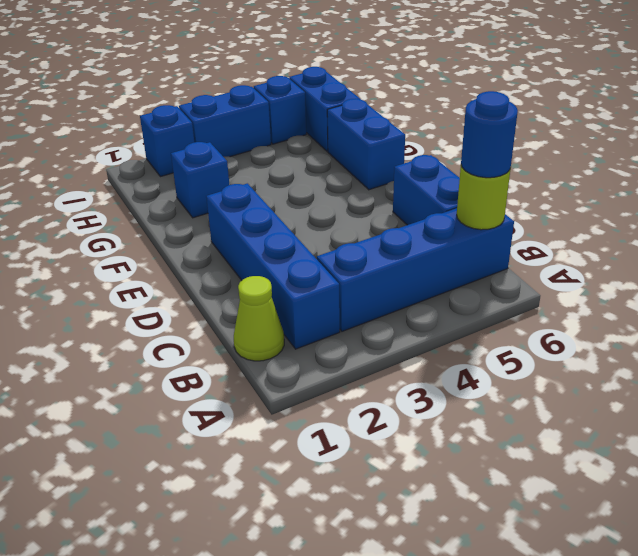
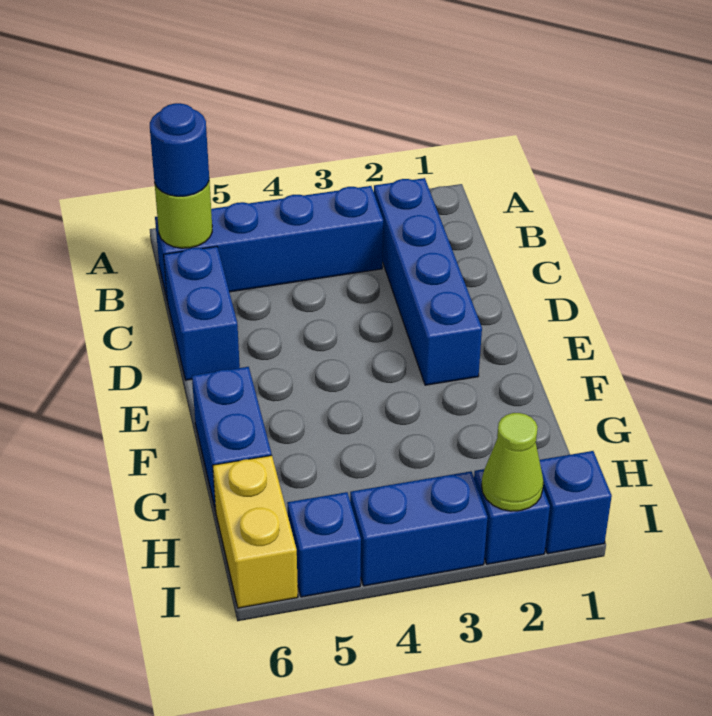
lime 1x1 cone [234,276,284,361] -> lime 1x1 cone moved to [482,413,544,511]
blue 1x1 brick [171,142,229,218] -> blue 1x1 brick moved to [539,451,612,554]
blue 1x2 brick [289,67,360,152] -> yellow 1x2 brick [213,455,298,608]

